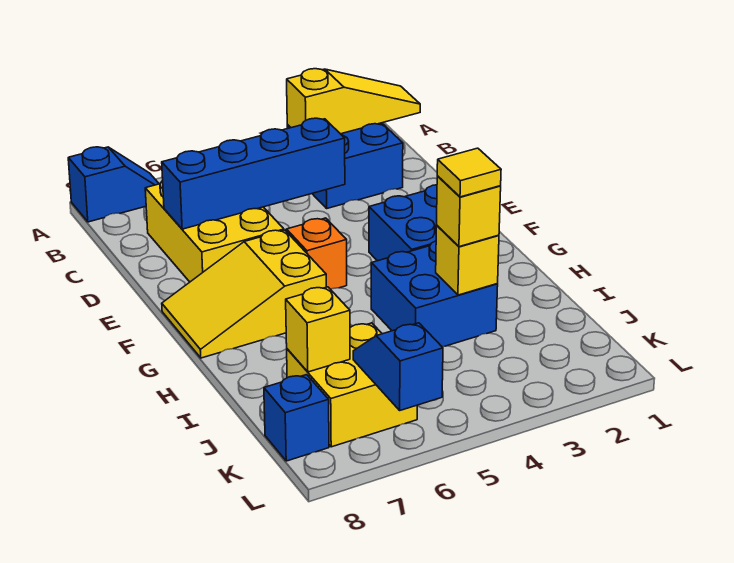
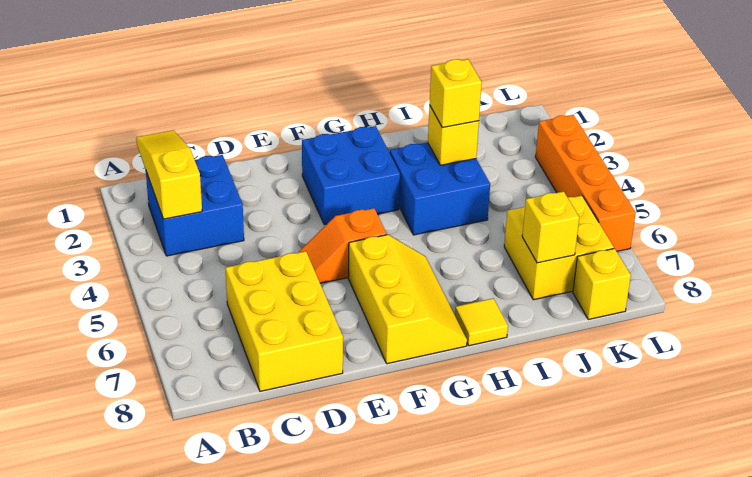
blue 1x2 slope [68,147,159,222] -> none
yellow 2x3 brick [145,181,284,282] -> yellow 2x3 brick turned to [225,251,343,391]
blue 1x4 brick [162,118,345,229] -> none
yellow 2x3 slope [162,230,326,358] -> yellow 2x3 slope turned to [348,235,467,364]
yellow 1x1 tile [437,148,501,197] -> yellow 1x1 tile moved to [455,298,508,346]
blue 1x2 slope [353,323,443,410] -> none
blue 1x1 brick [264,375,329,461] -> yellow 1x1 brick [573,249,631,319]
none -> orange 1x4 brick [536,115,636,251]

